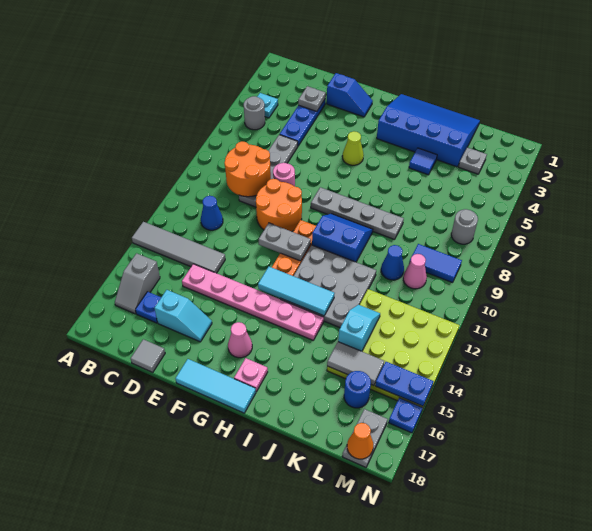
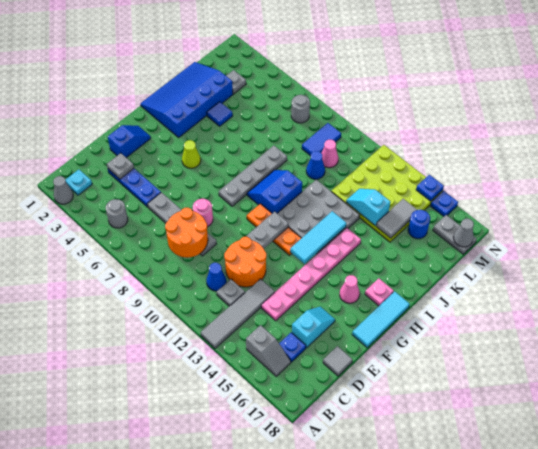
none -> grey 1x1 cone [53,176,73,204]
cyan 1x1 plate [257,93,278,118] -> cyan 1x1 plate moved to [65,170,92,195]
none -> grey 1x1 plate [217,279,245,306]
orange 2x2 round brick [256,179,302,232] -> orange 2x2 round brick moved to [224,237,266,287]
blue 1x2 plate [375,362,433,406] -> blue 1x1 plate [416,175,444,201]
orange 1x1 cone [347,423,373,459] -> grey 1x1 cone [453,219,474,247]

